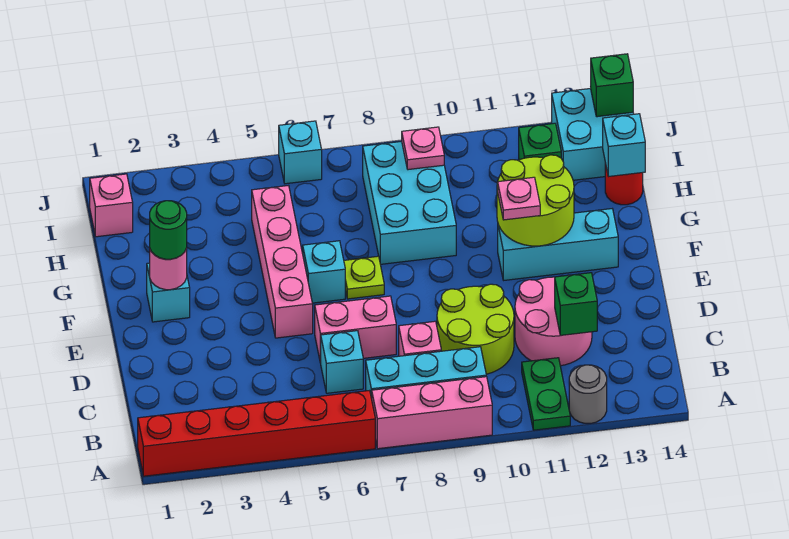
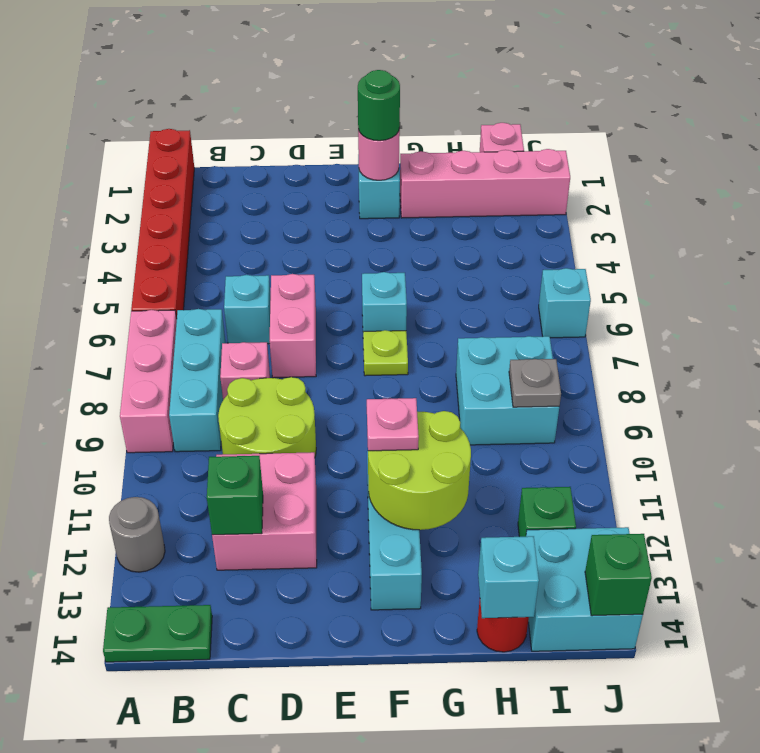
green 1x2 plate [522,358,570,430] -> green 1x2 plate moved to [103,605,212,662]
pink 2x2 round brick [515,277,592,366] -> pink 2x2 brick [212,452,317,570]
pink 1x4 brick [252,186,313,338] -> pink 1x4 brick moved to [400,149,570,218]
cyan 2x3 brick [363,141,456,264] -> cyan 2x2 brick [456,336,559,445]
pink 1x1 plate [402,127,444,170] -> grey 1x1 plate [509,359,561,407]

